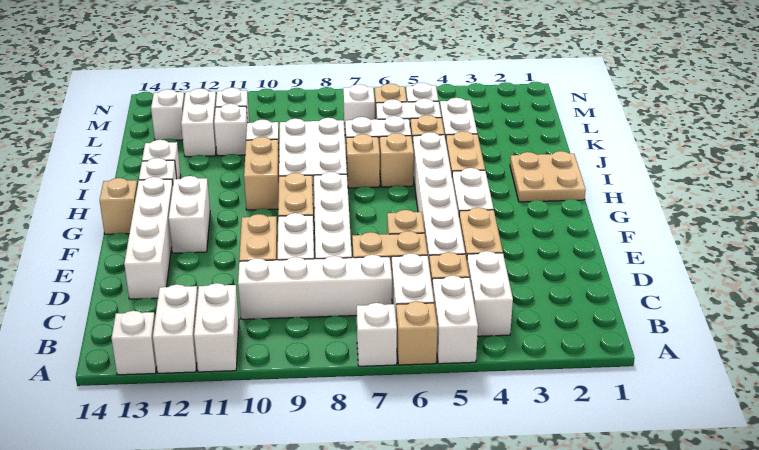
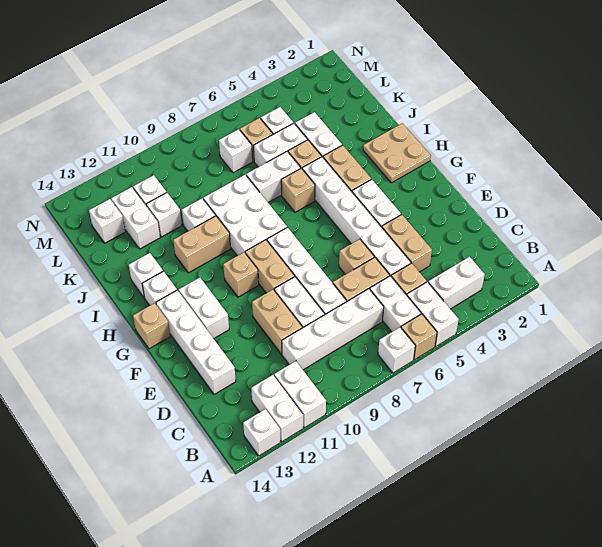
white 1x2 brick [467,251,513,336] -> white 1x2 brick turned to [428,257,485,309]
tan 1x2 brick [244,137,279,210] -> tan 1x2 brick turned to [173,216,231,273]
tan 1x1 brick [346,134,380,188] -> tan 1x1 brick moved to [223,252,259,297]

